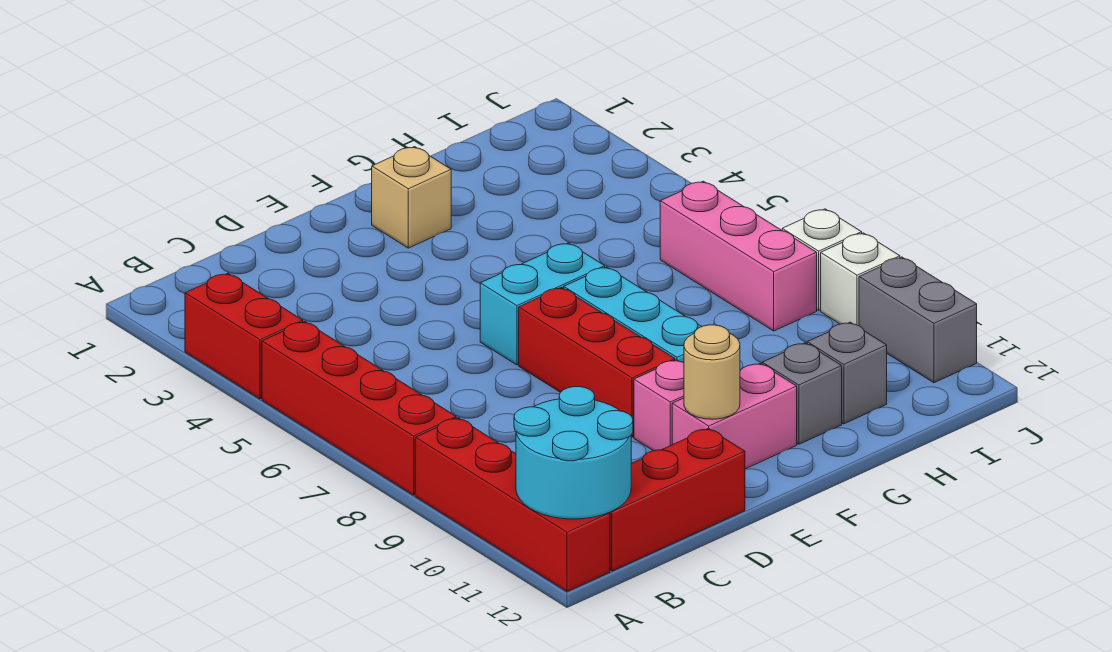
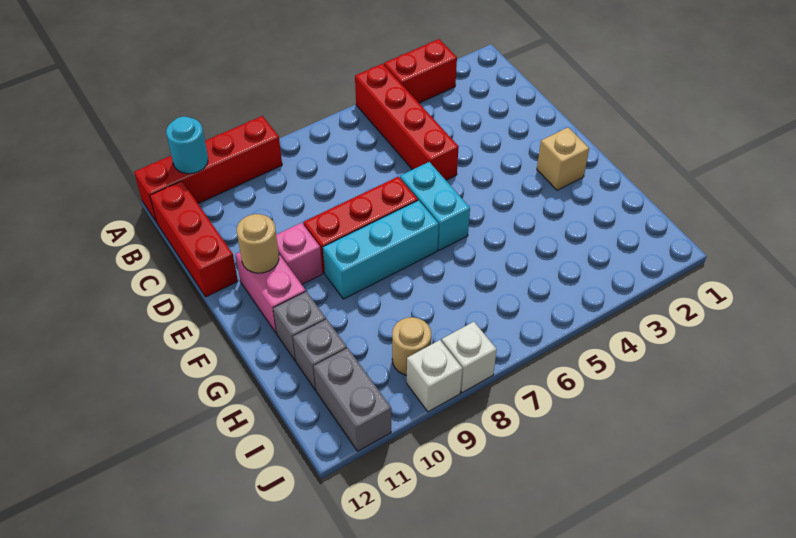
red 1x4 brick [262,321,456,495] -> red 1x4 brick turned to [355,64,459,180]
cyan 2x2 round brick [514,387,633,519] -> cyan 1x1 round brick [166,116,208,174]
pink 1x3 brick [660,181,817,331] -> none
none -> tan 1x1 round brick [392,317,431,375]
grey 1x2 brick [859,257,977,383] -> grey 1x2 brick turned to [314,348,391,451]

